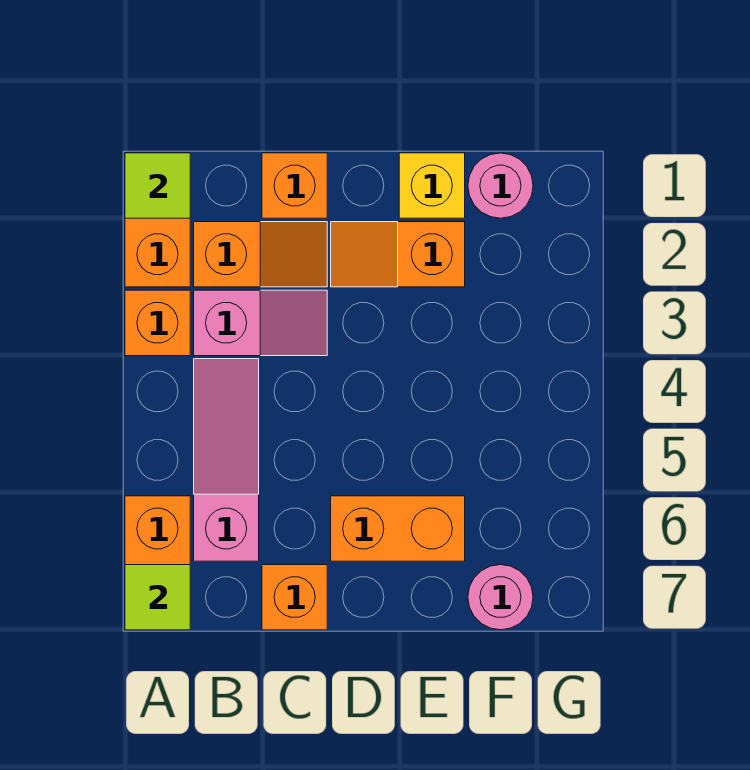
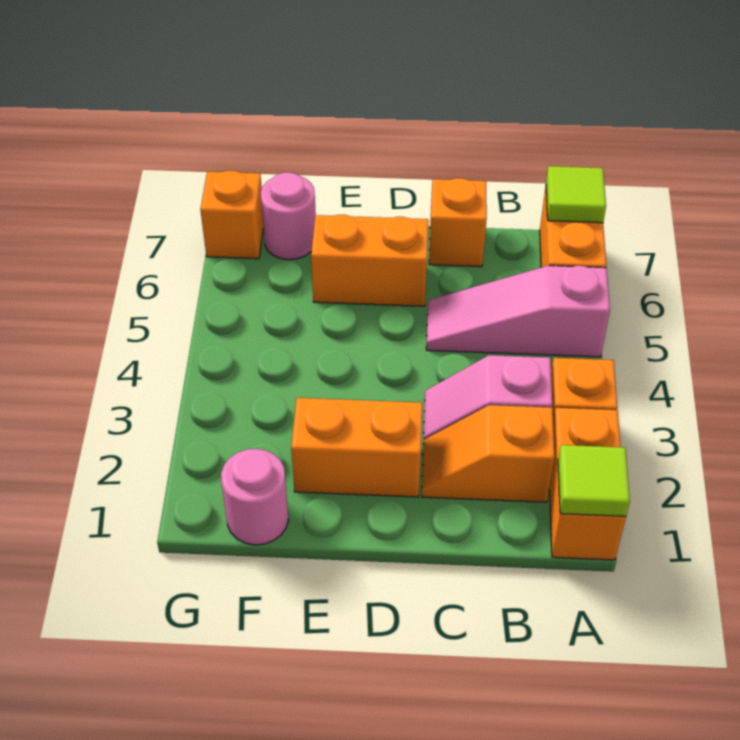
pink 1x3 slope [194,359,259,561] -> pink 1x3 slope turned to [426,266,610,357]
orange 1x1 brick [262,153,327,218] -> orange 1x1 brick moved to [200,170,263,259]
orange 1x2 slope [331,222,465,287] -> orange 1x2 brick [291,398,422,497]
yellow 1x1 brick [399,153,465,218] -> none

